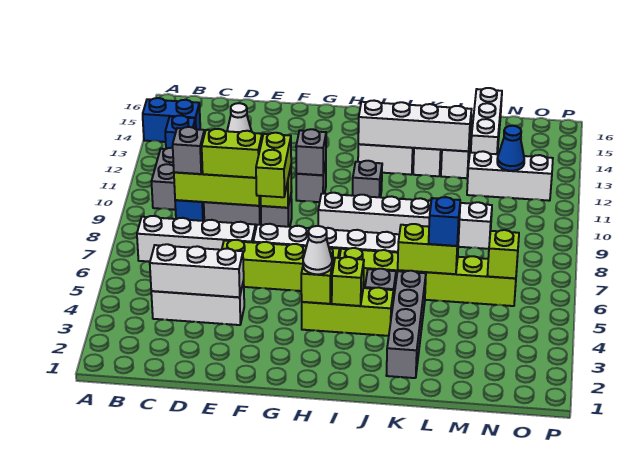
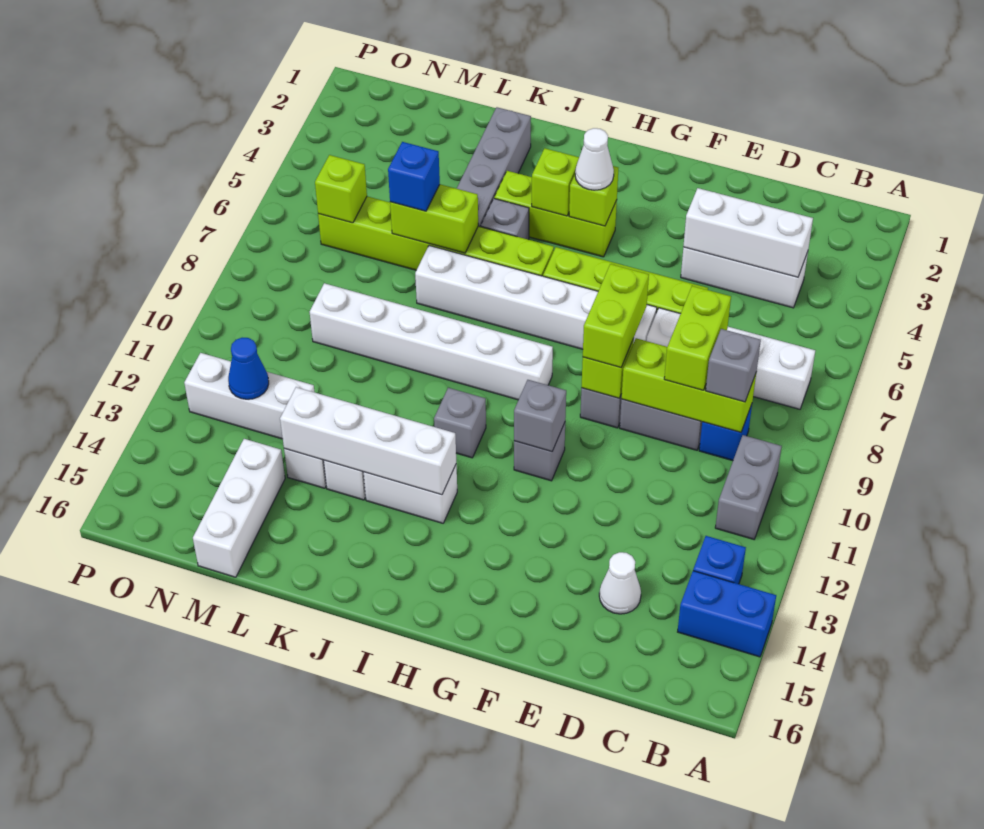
lime 1x2 brick [202,129,262,178] -> lime 1x2 brick turned to [664,286,731,390]

